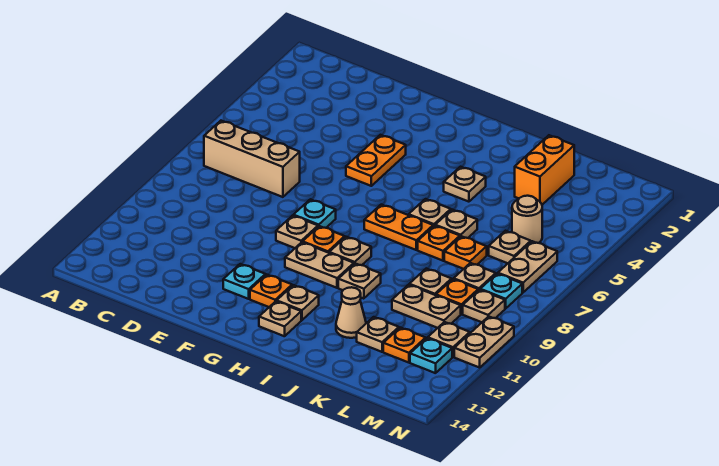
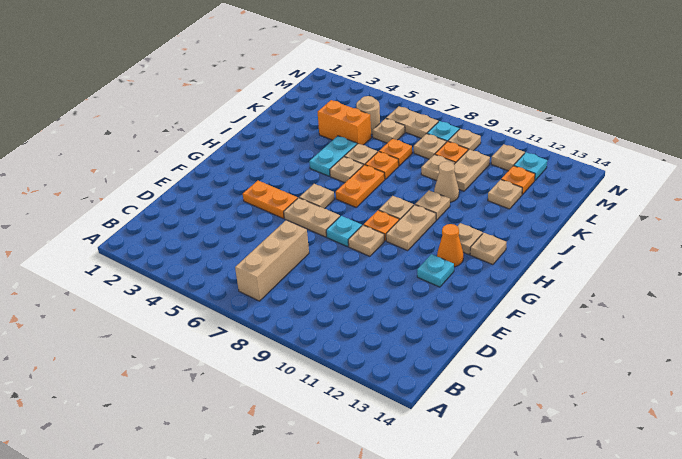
orange 1x1 plate [250,275,292,307] -> orange 1x1 cone [437,224,463,267]
tan 1x1 plate [444,167,486,202] -> tan 1x1 plate moved to [299,184,334,209]
none -> cyan 1x2 plate [309,136,357,176]
tan 1x1 cone [336,287,366,338] -> tan 1x1 cone moved to [434,161,459,202]
orange 1x2 brick [515,135,574,205] -> orange 1x2 brick moved to [318,100,371,145]
tan 1x2 plate [454,316,514,368] -> tan 1x2 plate moved to [284,198,340,237]

